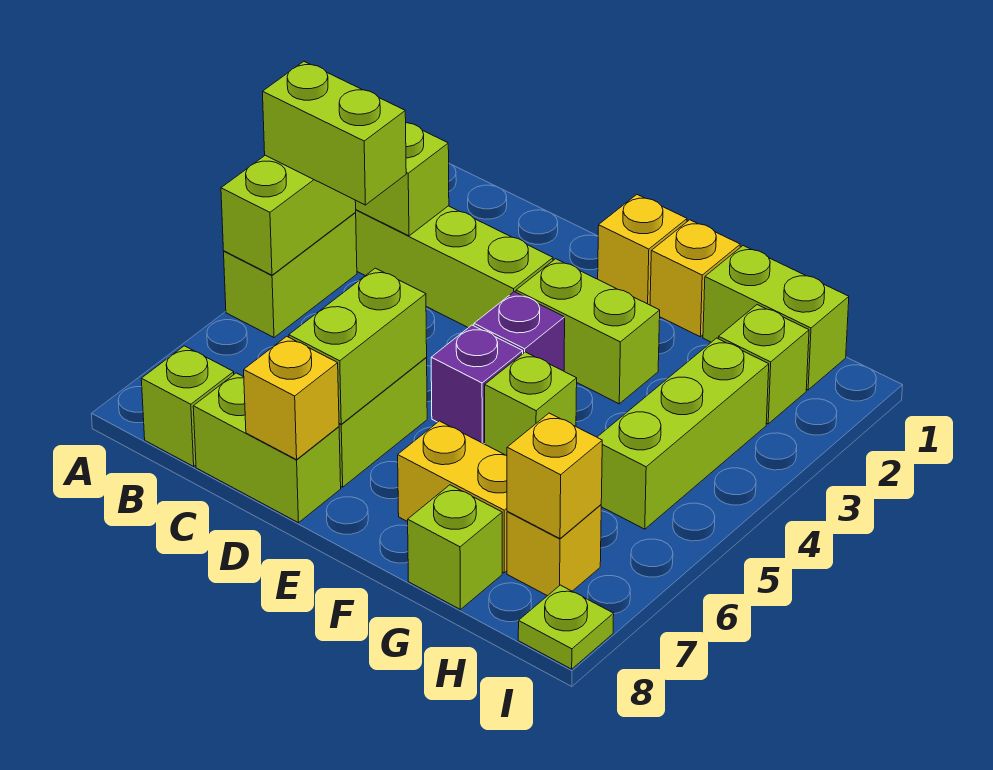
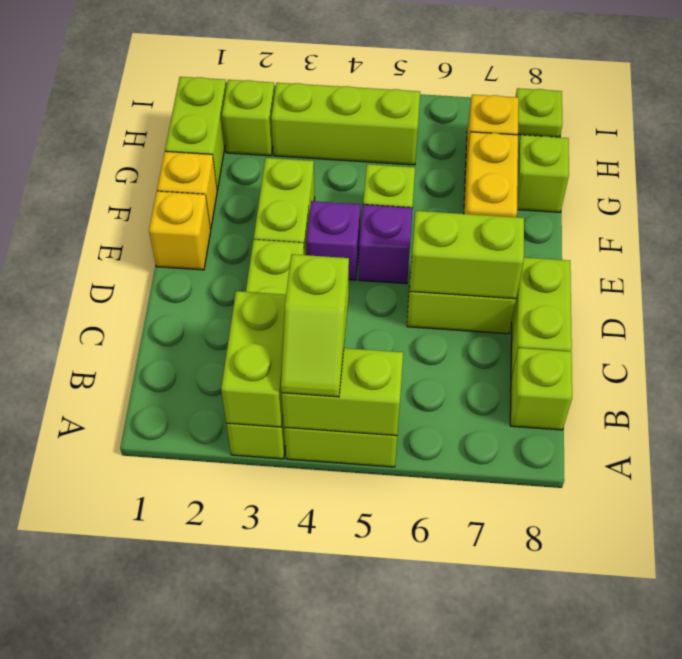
lime 1x2 brick [263,62,406,205] -> lime 1x2 slope [281,254,349,397]
yellow 1x1 brick [244,336,339,460] -> none
yellow 1x1 brick [507,413,602,539] -> none

